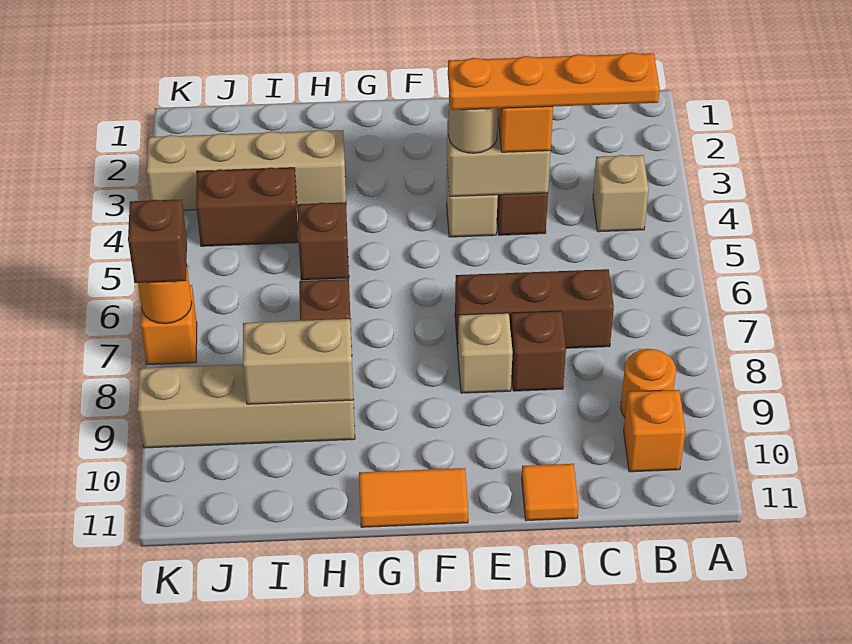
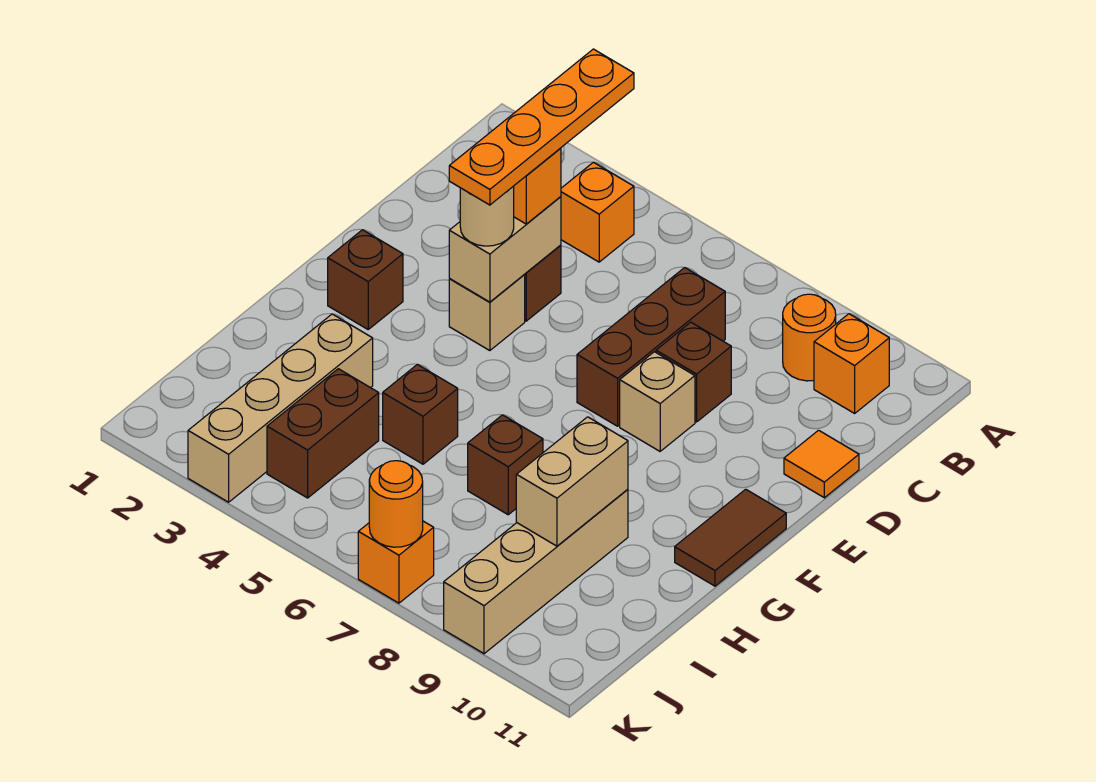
tan 1x1 brick [593,155,649,232] -> orange 1x1 brick [561,162,634,262]
orange 1x2 tile [359,468,468,527] -> brown 1x2 tile [675,489,786,586]
brown 1x1 brick [128,199,187,283] -> brown 1x1 brick moved to [328,230,403,329]

